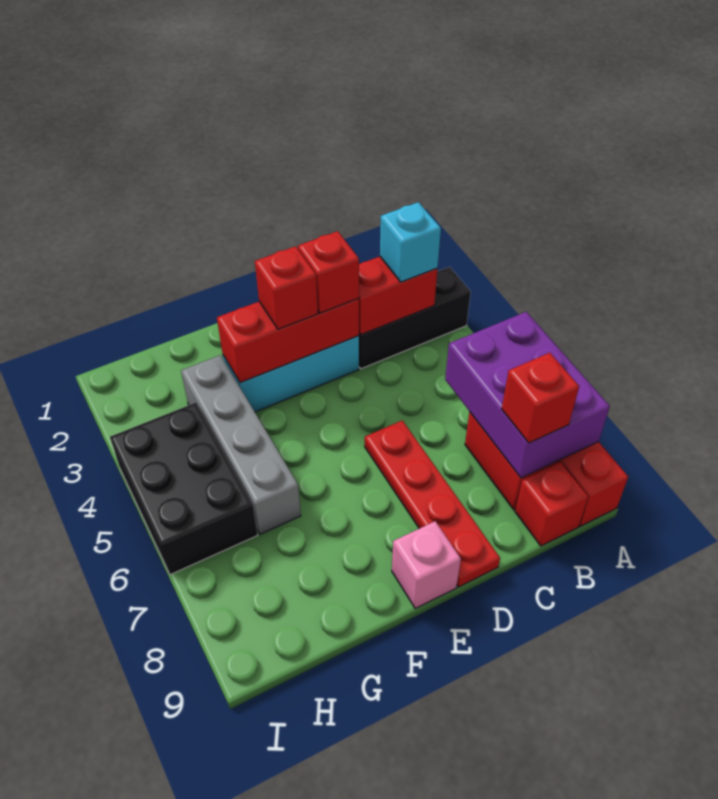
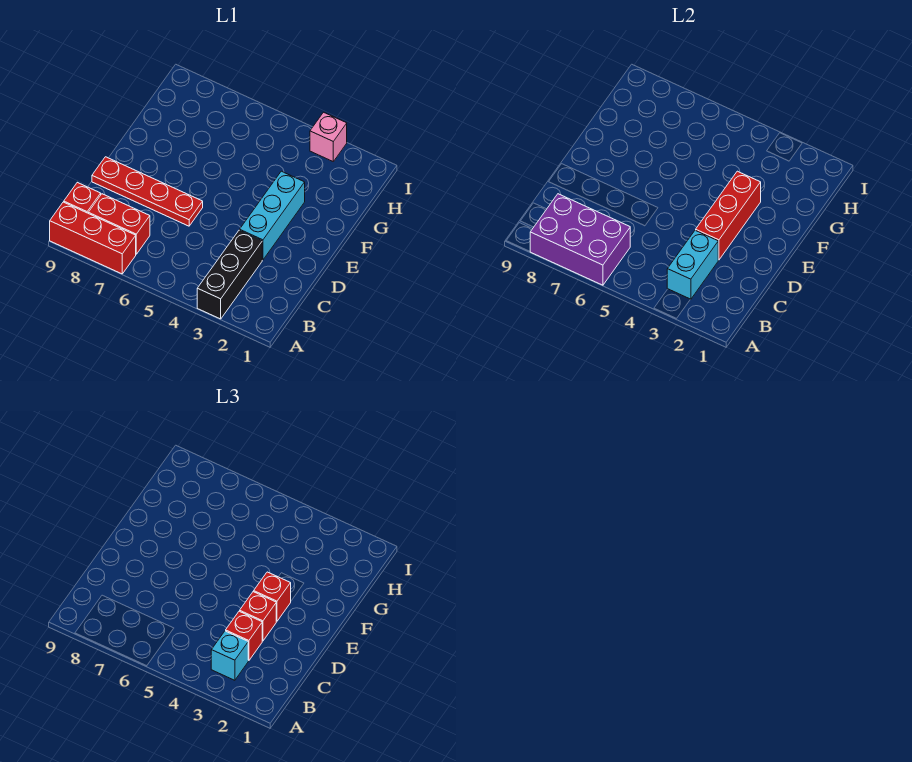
red 1x2 brick [359,257,437,334] -> cyan 1x2 brick [667,230,718,299]
red 1x1 brick [502,353,579,443] -> red 1x1 brick moved to [226,611,262,661]
pink 1x1 brick [392,521,461,608] -> pink 1x1 brick moved to [310,112,347,161]
grey 1x4 brick [181,355,301,534] -> none
black 2x3 brick [110,403,258,575] -> none

